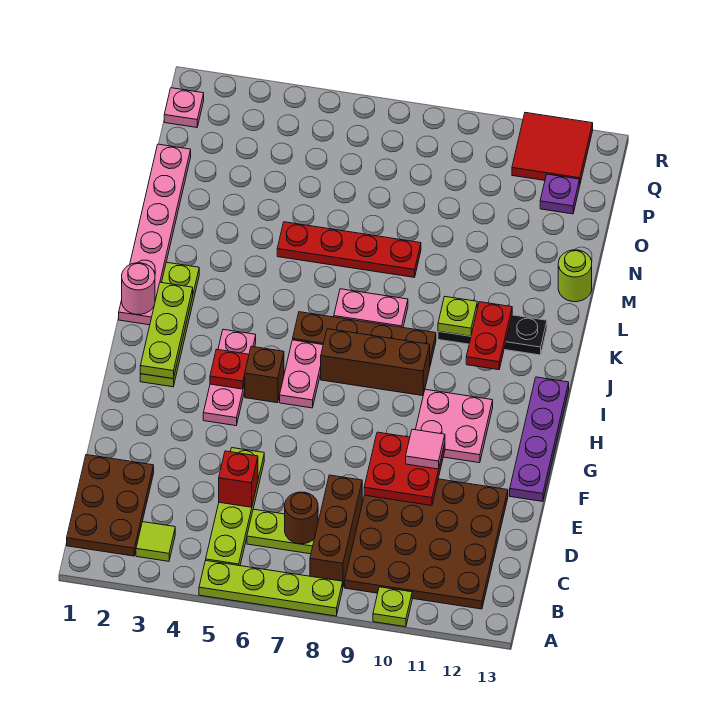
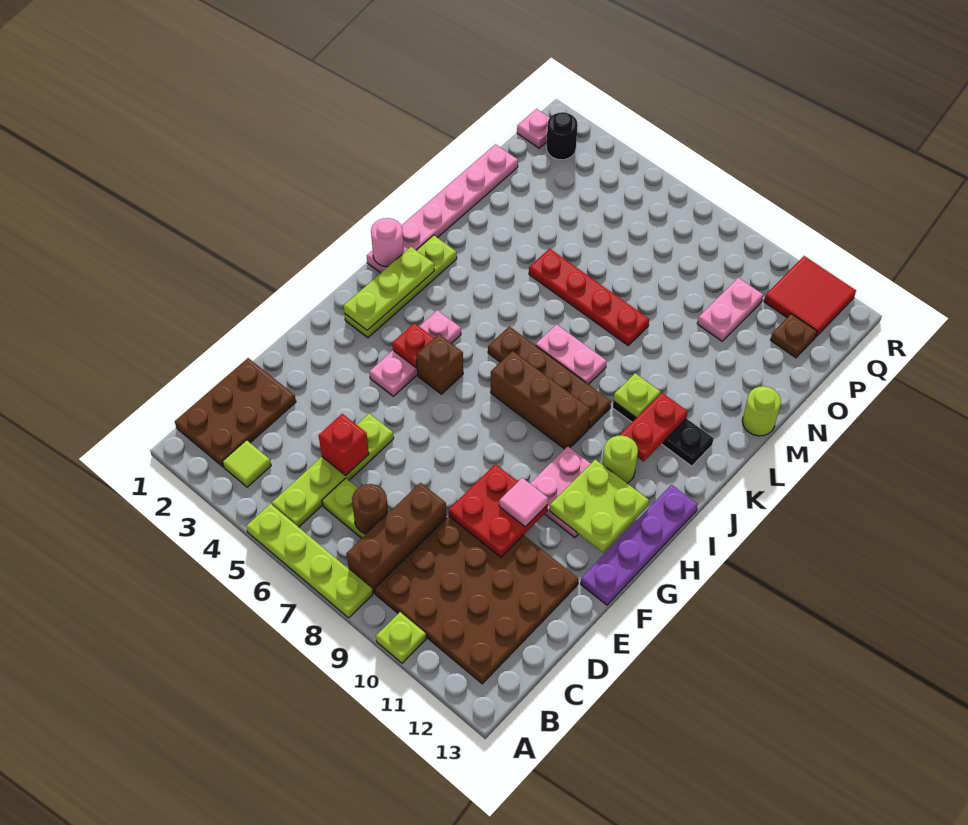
none -> lime 2x2 plate [550,459,649,552]
pink 1x2 plate [280,340,323,408] -> pink 1x2 plate moved to [697,278,763,341]
none -> lime 1x1 round brick [602,435,638,483]
purple 1x1 plate [540,174,580,214] -> brown 1x1 plate [771,314,817,358]
none -> black 1x1 round brick [546,112,578,160]

